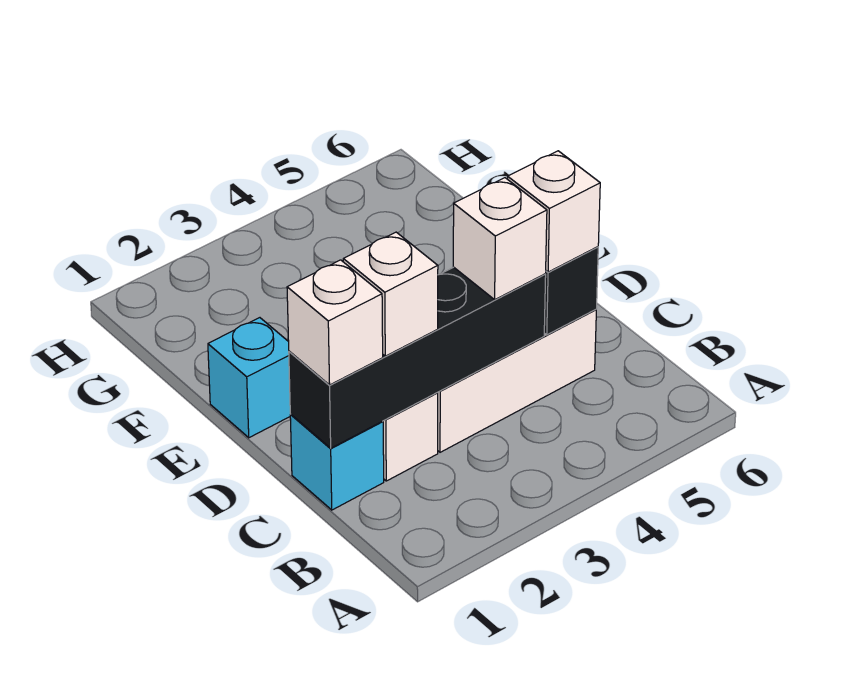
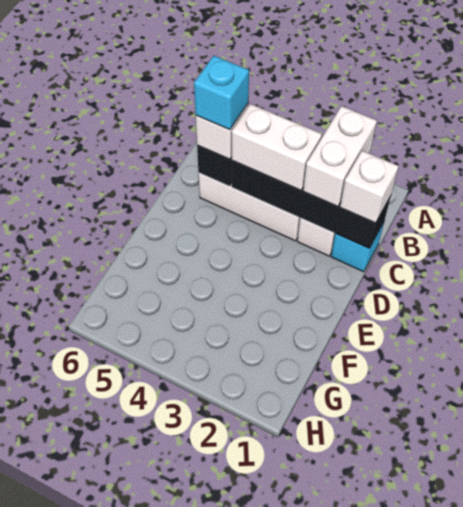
white 1x1 brick [343,232,438,356] -> white 1x2 brick [303,106,377,207]
white 1x1 brick [453,178,547,300] -> white 1x2 brick [231,104,322,190]
cyan 1x1 brick [208,318,291,438] -> cyan 1x1 brick moved to [194,56,249,130]

